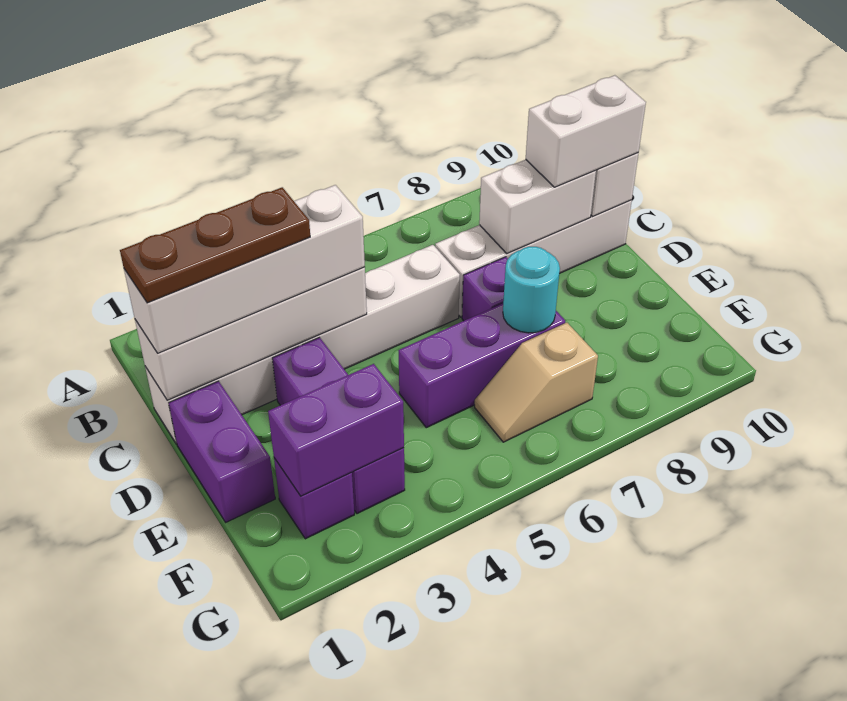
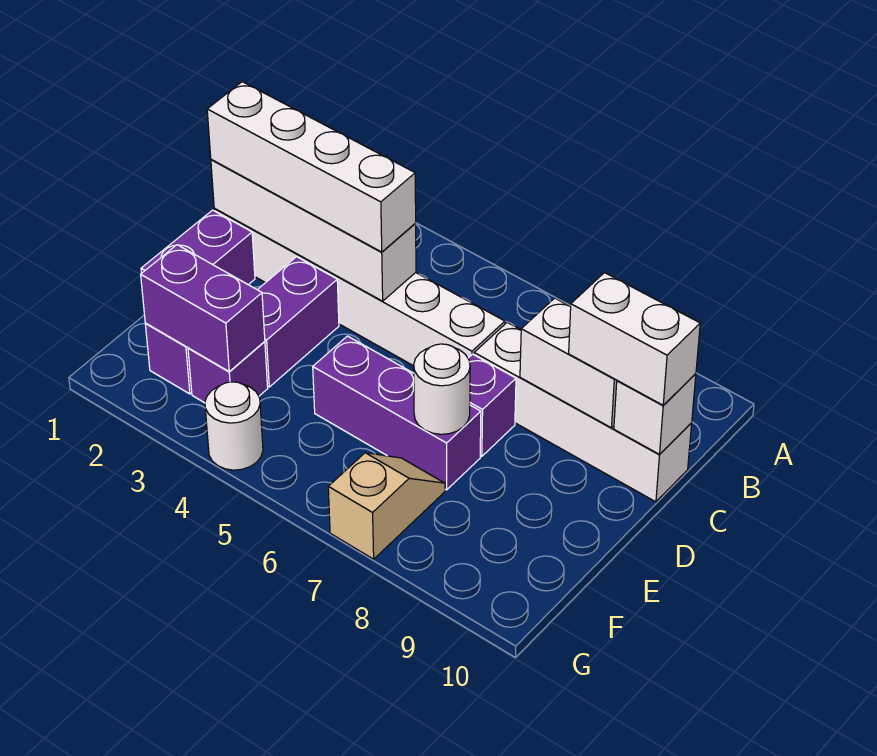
brown 1x3 plate [120,187,310,303] -> none
cyan 1x1 round brick [503,247,560,333] -> white 1x1 round brick [414,344,470,434]
tan 1x2 slope [475,323,598,442] -> tan 1x2 slope turned to [328,453,445,559]
none -> white 1x1 round brick [205,382,263,470]

